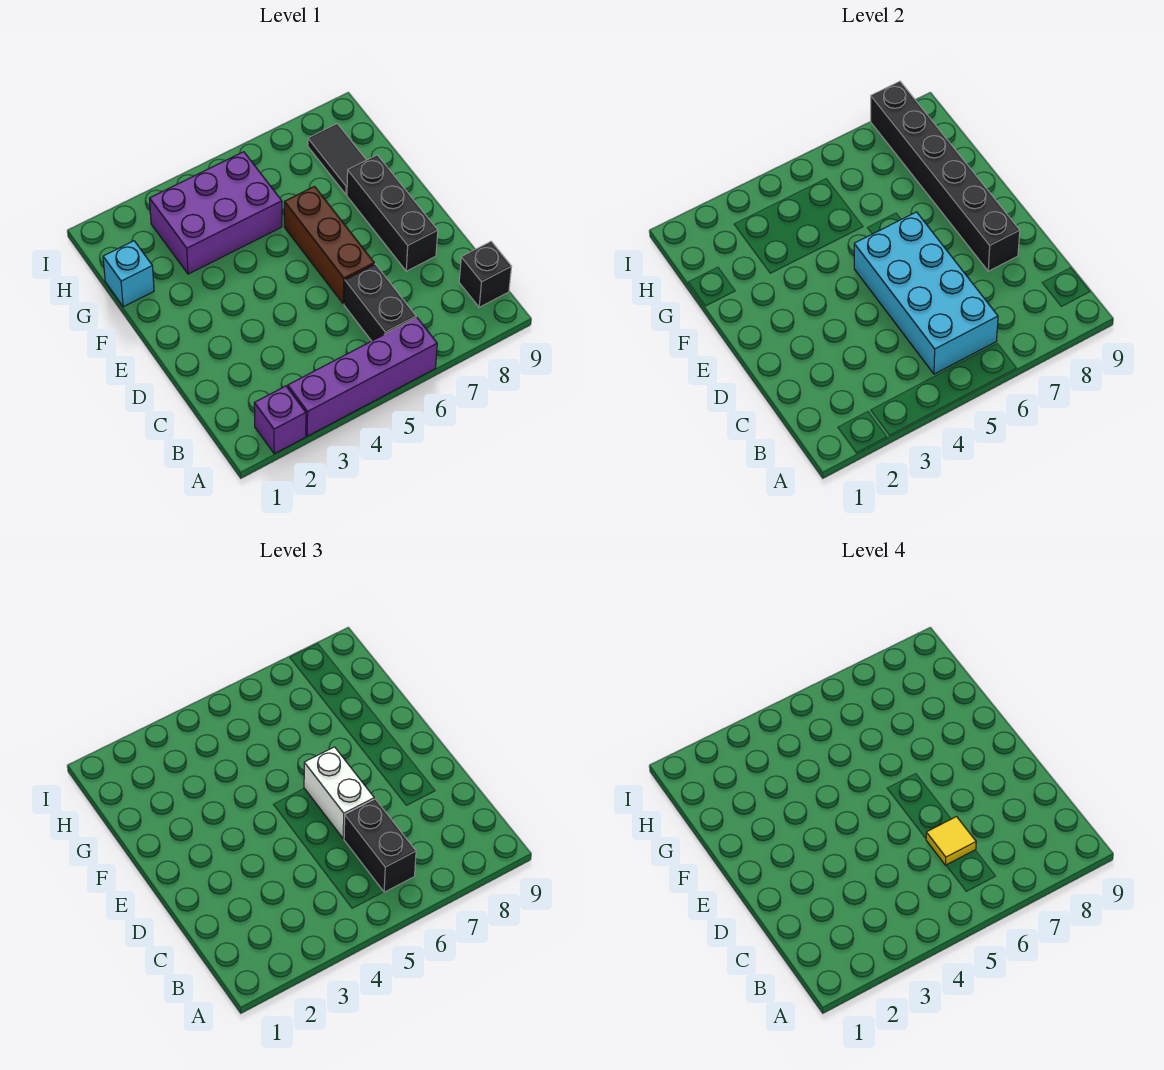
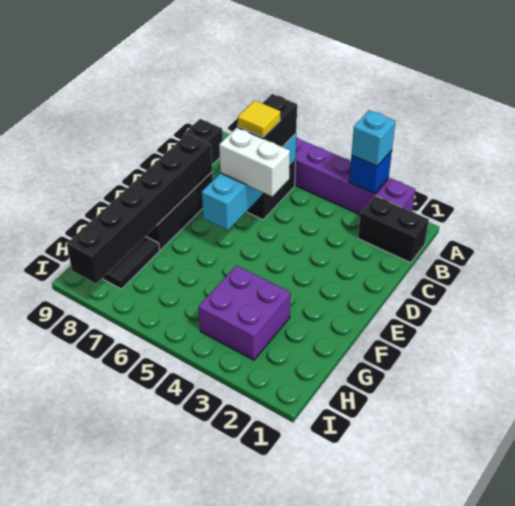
none -> blue 1x1 brick [349,150,392,194]
none -> black 1x2 brick [358,196,429,263]
cyan 2x4 brick [854,212,998,374] -> cyan 1x4 brick [202,134,296,230]
brown 1x3 brick [284,186,374,304] -> none
white 1x2 brick [304,747,374,839] -> white 1x2 brick turned to [219,128,290,196]
cyan 1x1 brick [103,241,154,307] -> cyan 1x1 brick moved to [351,110,396,166]
purple 2x3 brick [149,152,282,274] -> purple 2x2 brick [199,265,291,360]

